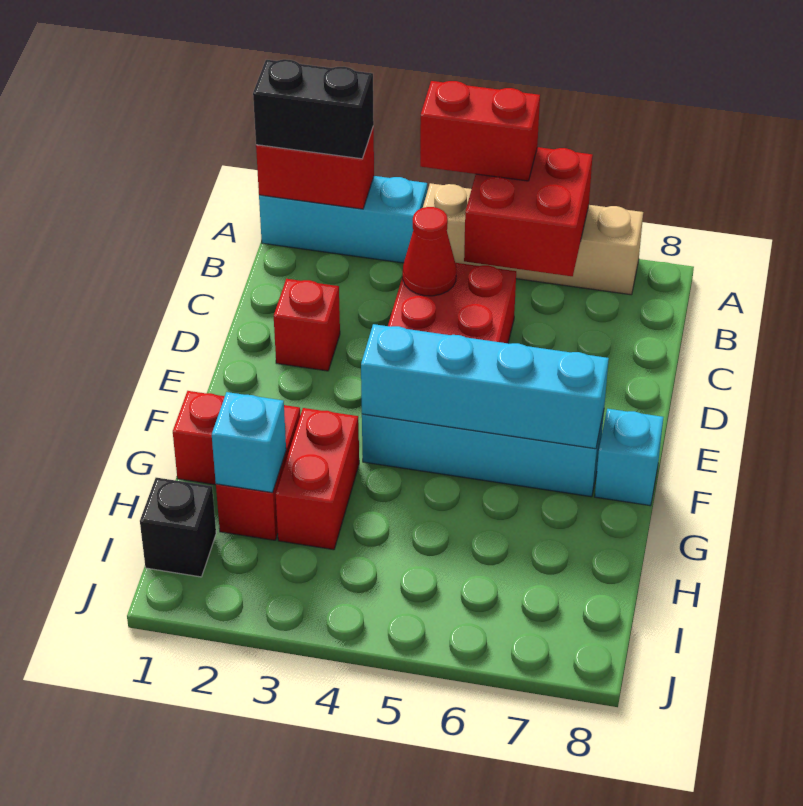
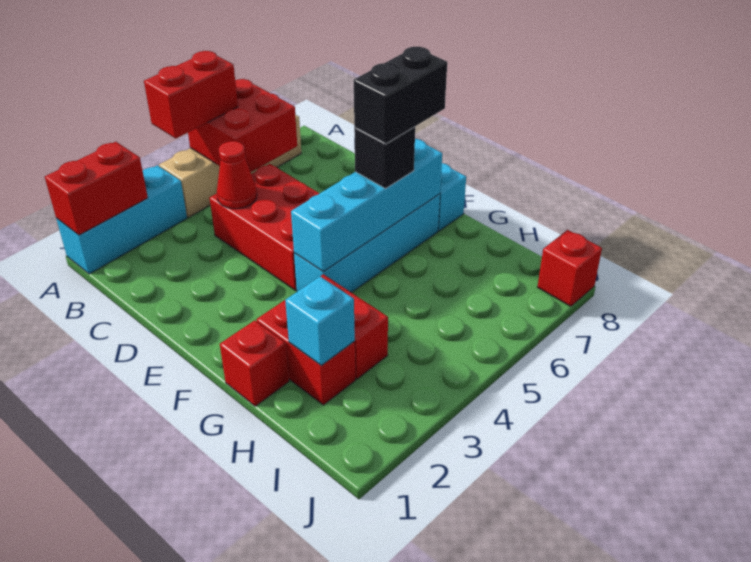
black 1x2 brick [253,59,374,159] -> black 1x2 brick moved to [354,47,447,144]
red 1x1 brick [274,279,340,371] -> red 1x1 brick moved to [538,230,602,306]
black 1x1 brick [140,478,216,577] -> black 1x1 brick moved to [354,127,415,189]

